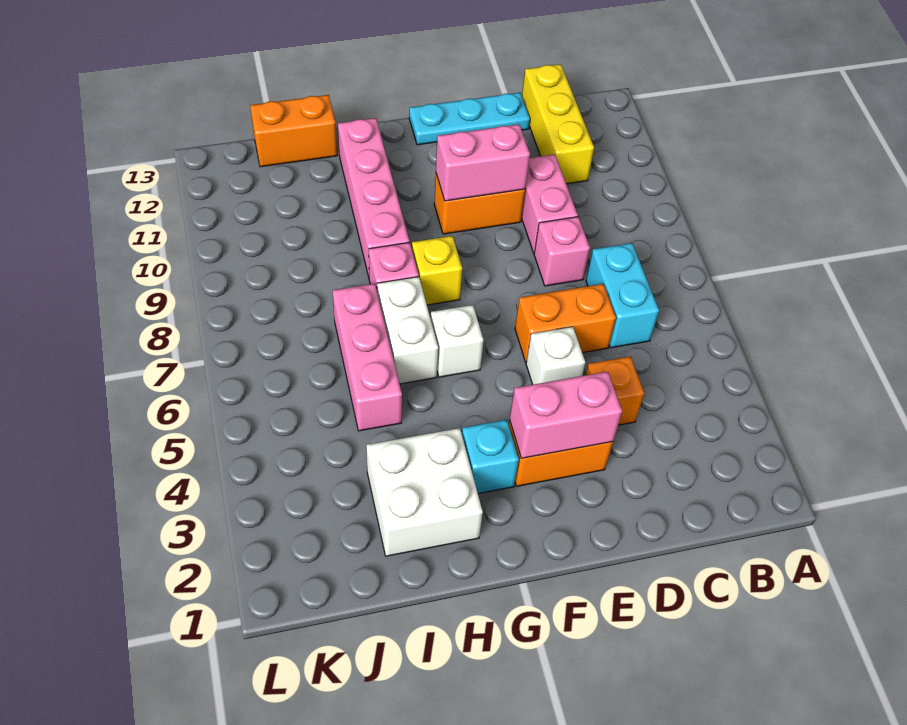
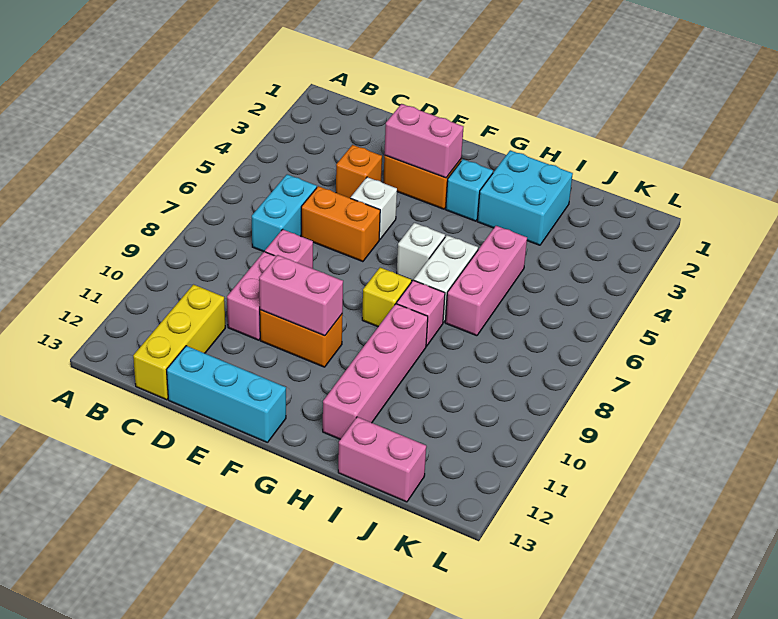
cyan 1x3 plate [409,93,530,145] -> cyan 1x3 brick [167,346,286,443]
white 2x2 brick [366,428,483,556] -> cyan 2x2 brick [477,150,573,245]
orange 1x2 brick [250,95,337,167] -> pink 1x2 brick [338,417,426,502]

